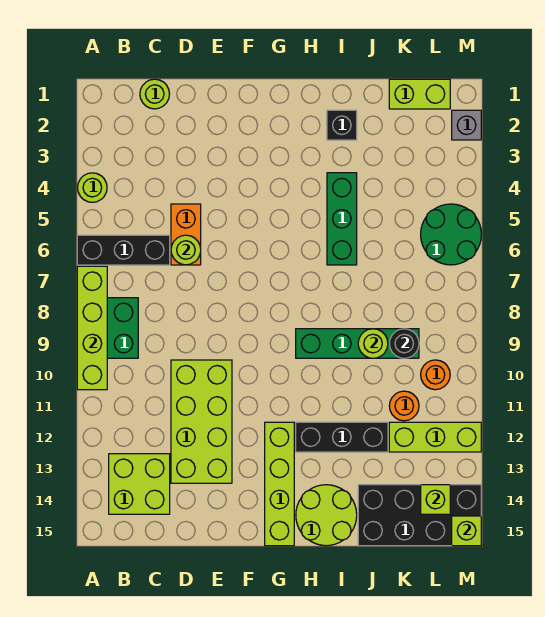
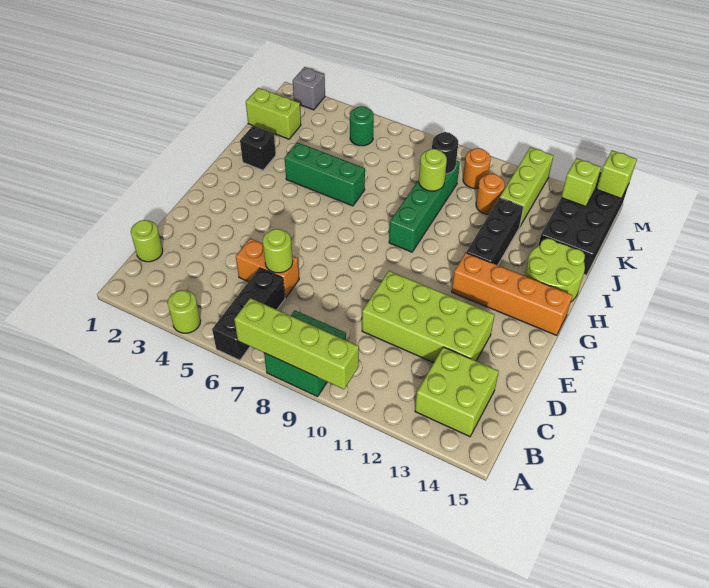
lime 1x4 brick [265,422,294,546] -> orange 1x4 brick [452,253,572,335]
lime 1x2 brick [389,79,450,109] -> lime 1x2 brick turned to [246,88,301,139]
green 2x2 round brick [421,204,481,265] -> green 1x1 round brick [350,106,374,146]

